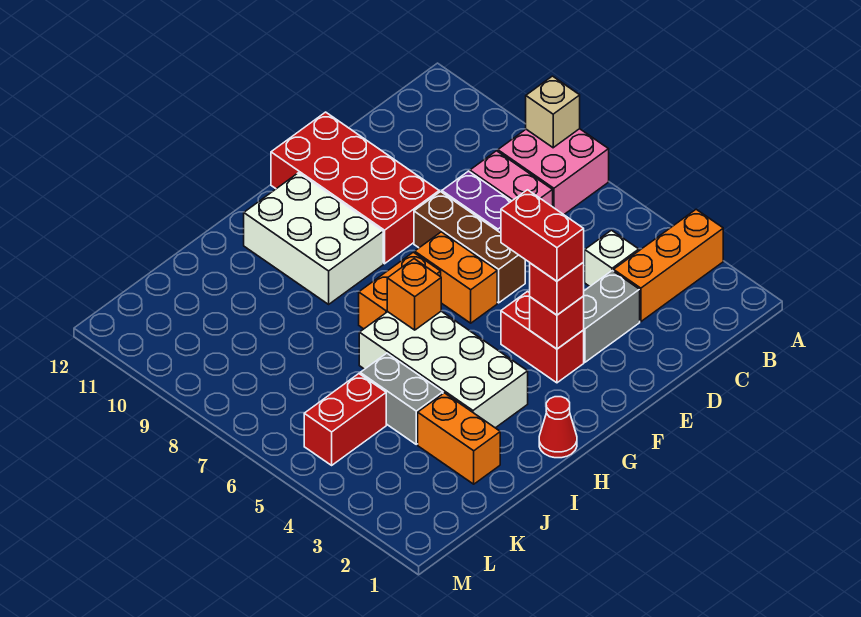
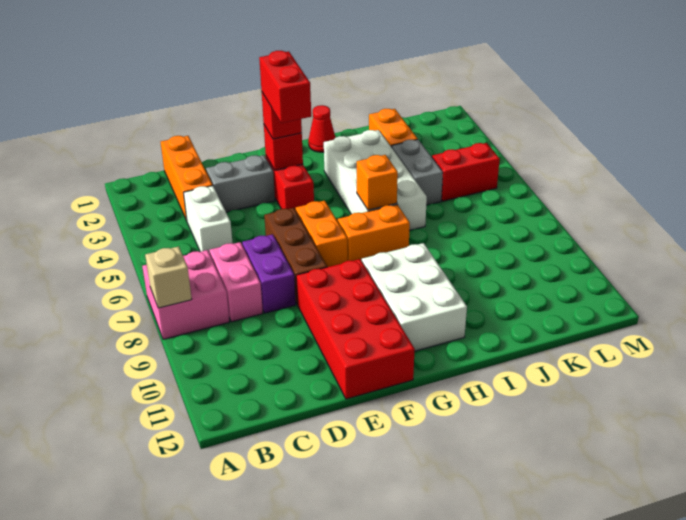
orange 1x3 brick [614,209,723,322] -> orange 1x3 brick turned to [161,136,213,221]
white 1x1 brick [585,230,639,286] -> white 1x2 brick [183,186,233,253]

